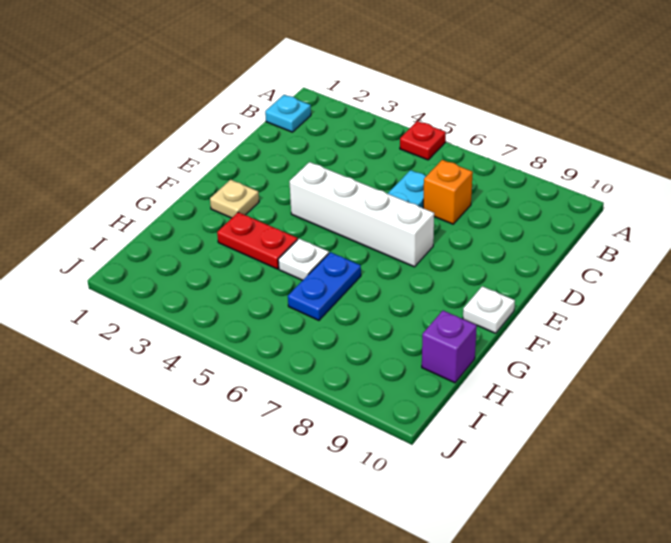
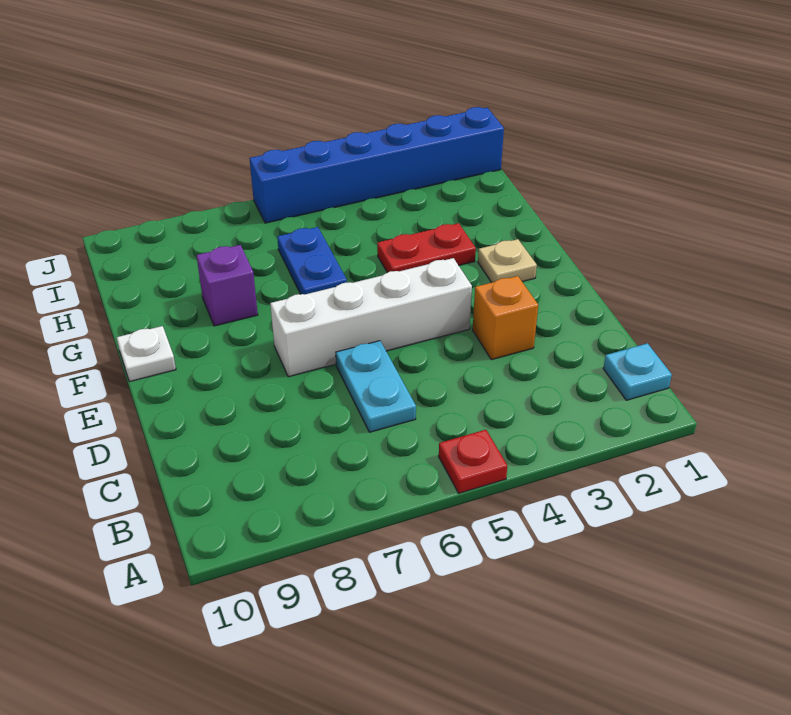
orange 1x1 brick [423,160,473,224] -> orange 1x1 brick moved to [473,276,538,360]
white 1x1 plate [278,239,329,280] -> none
purple 1x1 brick [422,311,477,383] -> purple 1x1 brick moved to [196,245,258,326]
none -> blue 1x6 brick [250,107,504,223]

